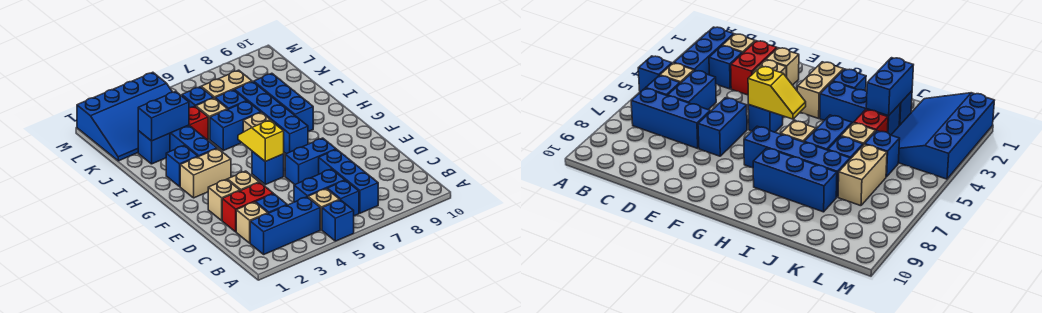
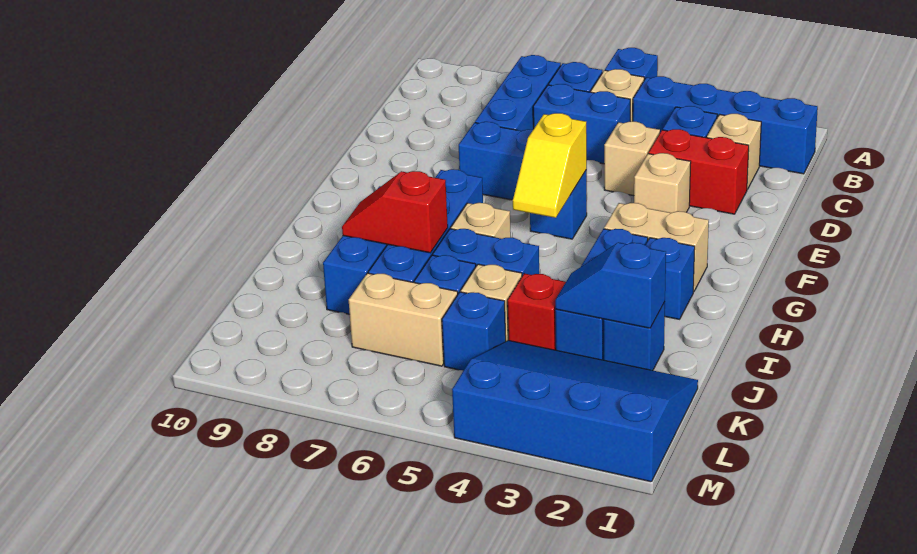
blue 1x3 brick [250,197,320,254] -> blue 1x4 brick [633,76,818,174]
tan 1x1 brick [208,179,240,220] -> tan 1x1 brick moved to [604,122,660,196]
none -> red 1x2 slope [342,171,448,253]
blue 1x2 brick [138,91,189,141] -> blue 1x2 slope [555,242,666,328]

